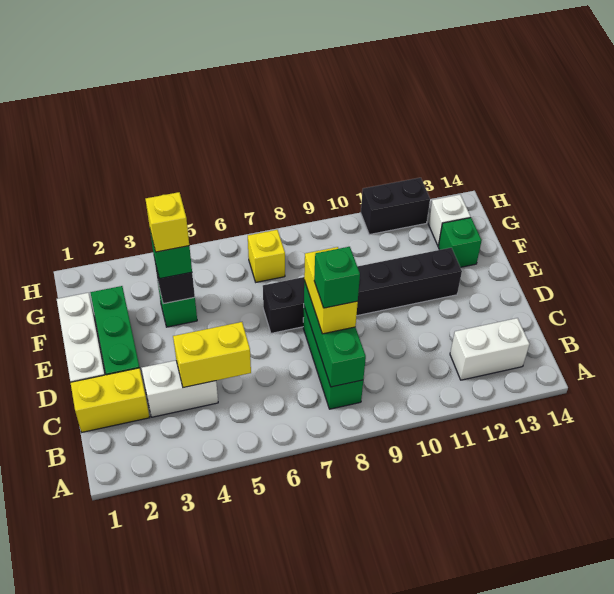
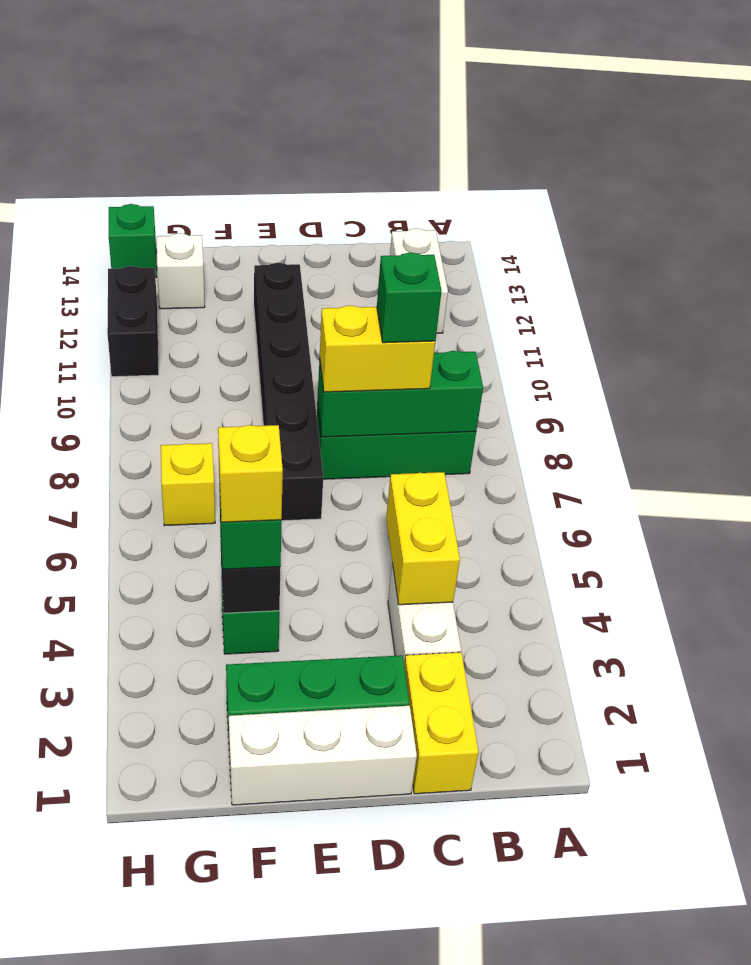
green 1x1 brick [438,218,482,267] -> green 1x1 brick moved to [109,204,157,278]

